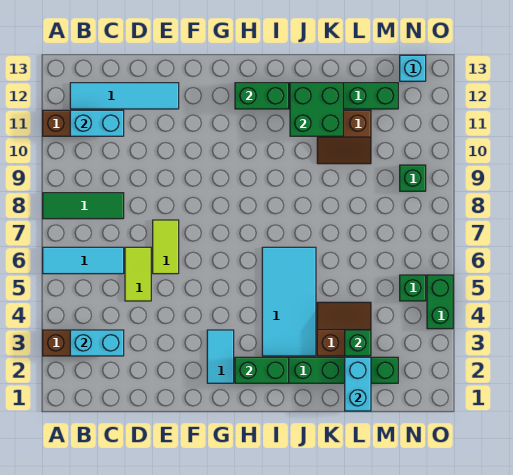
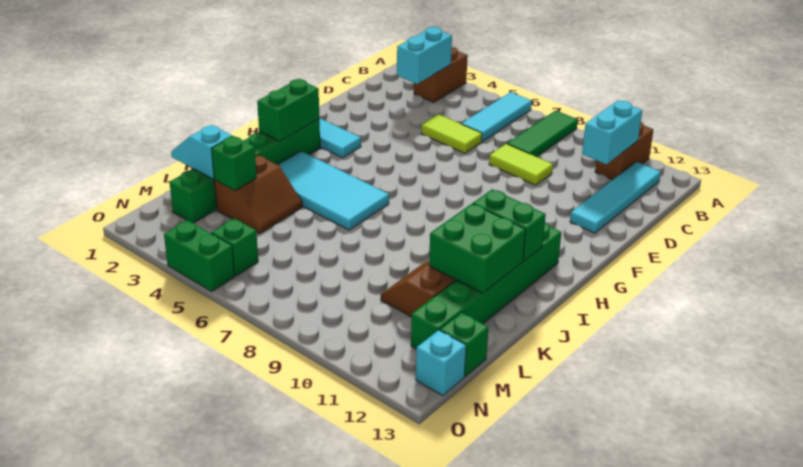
lime 1x2 tile [153,220,179,274] -> lime 1x2 tile moved to [489,144,553,185]
green 1x2 brick [235,83,289,109] -> green 1x2 brick turned to [473,189,546,261]
cyan 1x2 brick [345,357,371,411] -> cyan 1x2 slope [171,125,233,179]
green 1x1 brick [400,165,426,191] -> green 1x1 brick moved to [440,312,489,377]

